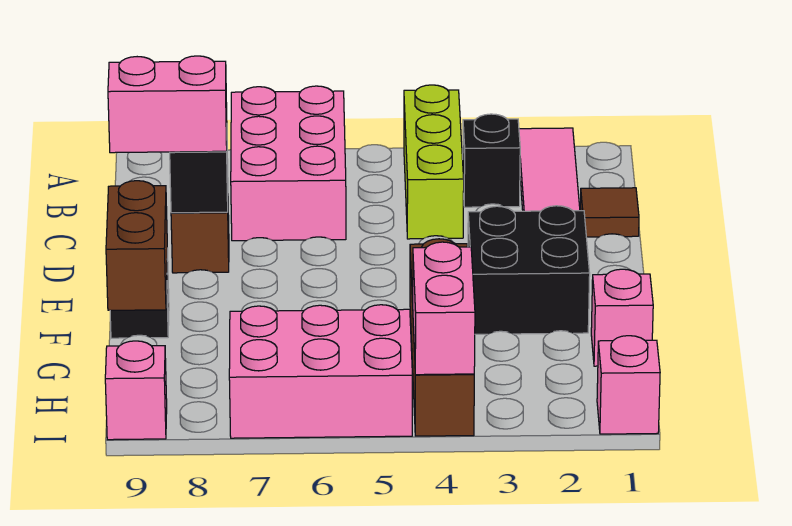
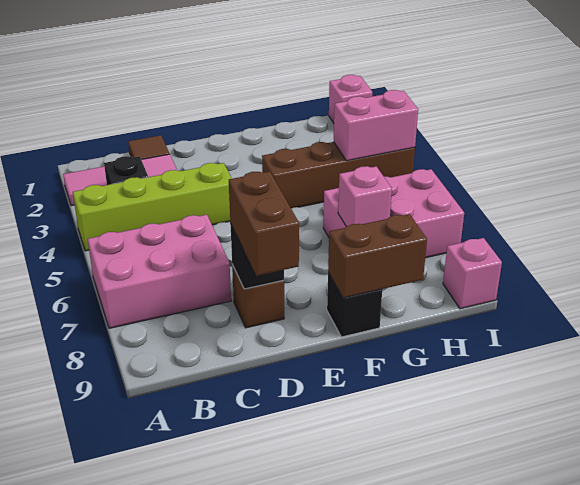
lime 1x3 brick [404,85,464,239] -> lime 1x4 brick [73,163,232,251]
pink 1x2 brick [108,56,227,153] -> brown 1x2 brick [229,171,299,276]
black 2x2 brick [468,206,590,334] -> none
pink 1x1 brick [591,269,653,366] -> pink 1x1 brick moved to [338,166,392,227]
pink 2x3 brick [229,305,412,438] -> pink 2x3 brick turned to [323,169,464,258]

